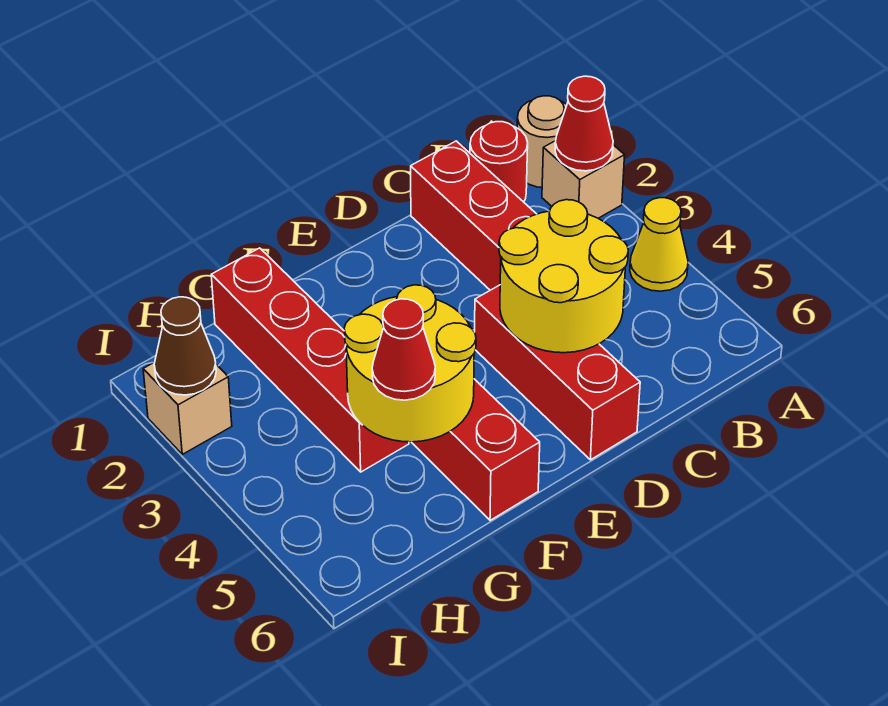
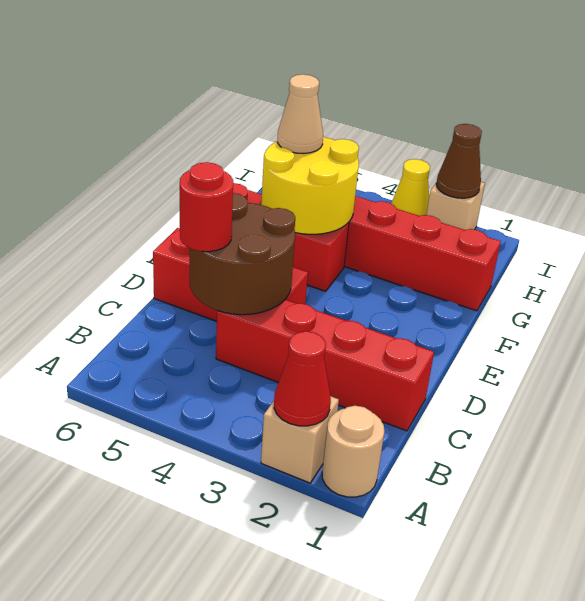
yellow 1x1 cone [630,198,688,291] -> yellow 1x1 cone moved to [391,159,430,216]
red 1x1 round brick [470,122,528,202] -> red 1x1 round brick moved to [180,162,233,252]
yellow 2x2 round brick [499,200,628,353] -> brown 2x2 round brick [190,193,295,315]
red 1x1 cone [372,299,435,400] -> tan 1x1 cone [278,74,323,154]

